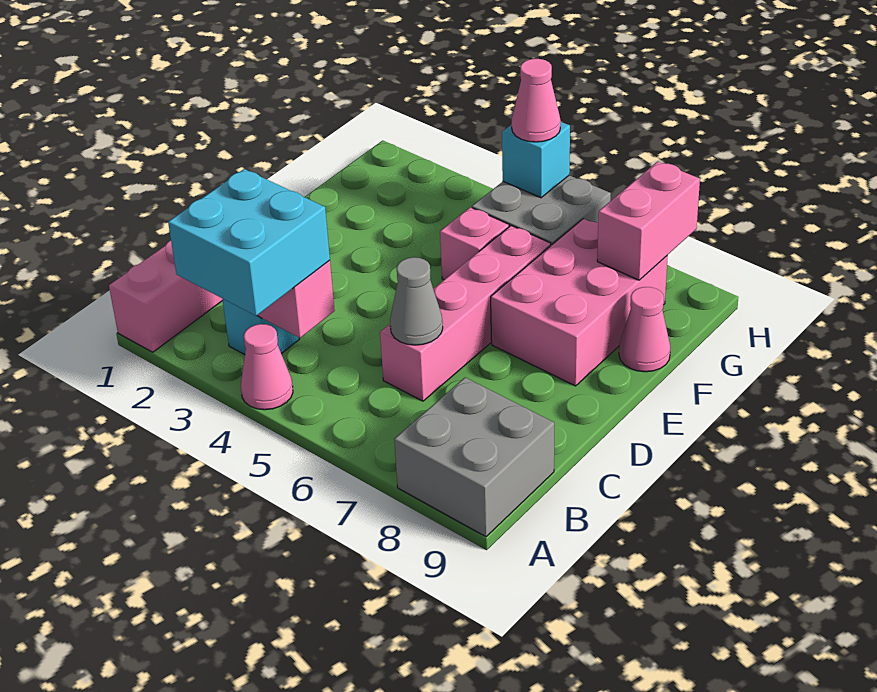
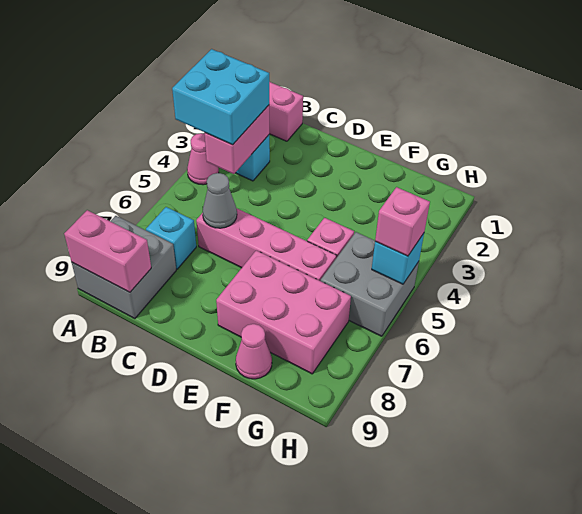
none -> cyan 1x1 brick [146,207,196,269]
pink 1x2 brick [597,161,700,280] -> pink 1x2 brick moved to [64,210,151,292]
pink 1x1 cone [512,59,561,142] -> pink 1x1 brick [375,187,430,256]

